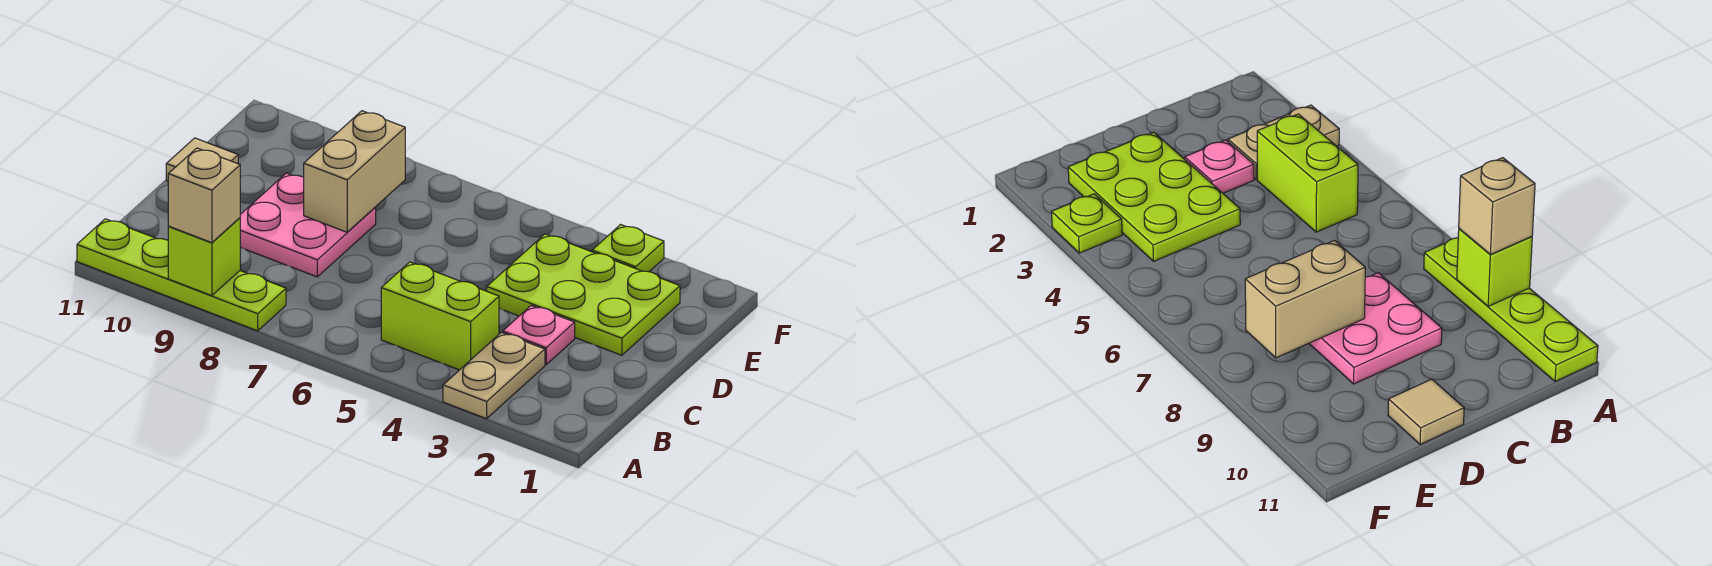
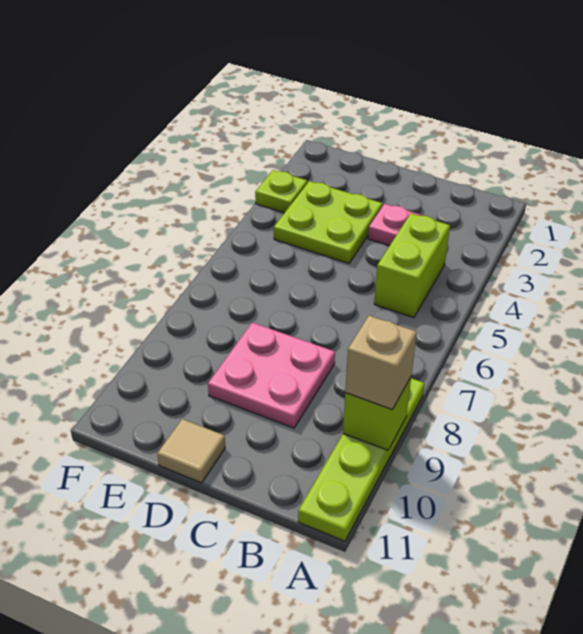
tan 1x2 plate [443,332,545,419] -> none
lime 2x3 plate [487,234,680,355] -> lime 2x2 plate [274,181,383,263]
tan 1x2 brick [304,111,405,232] -> none

